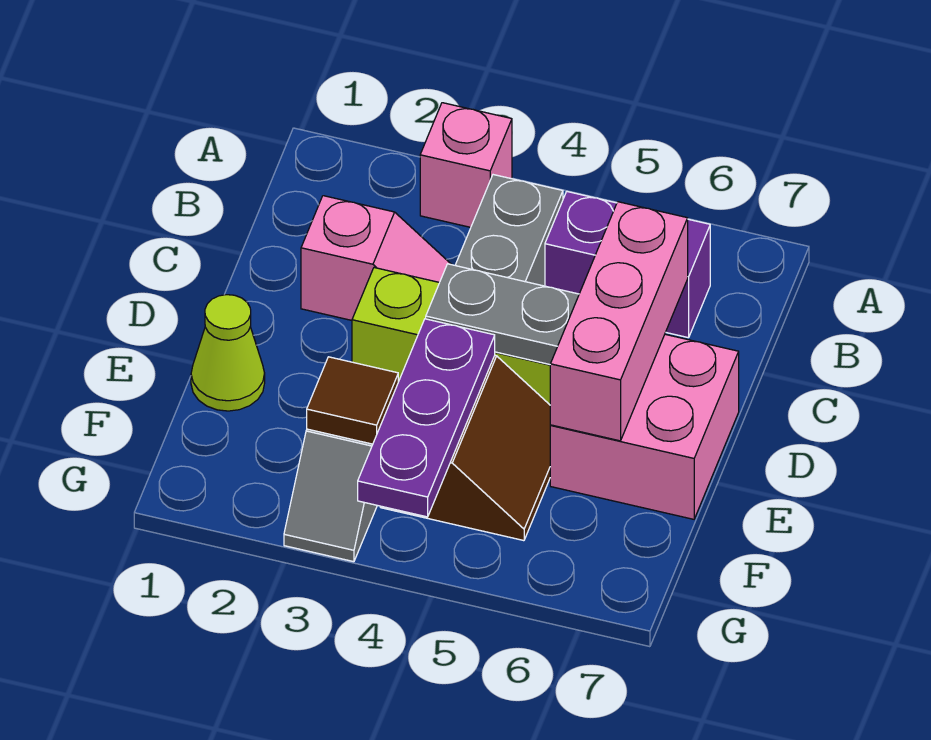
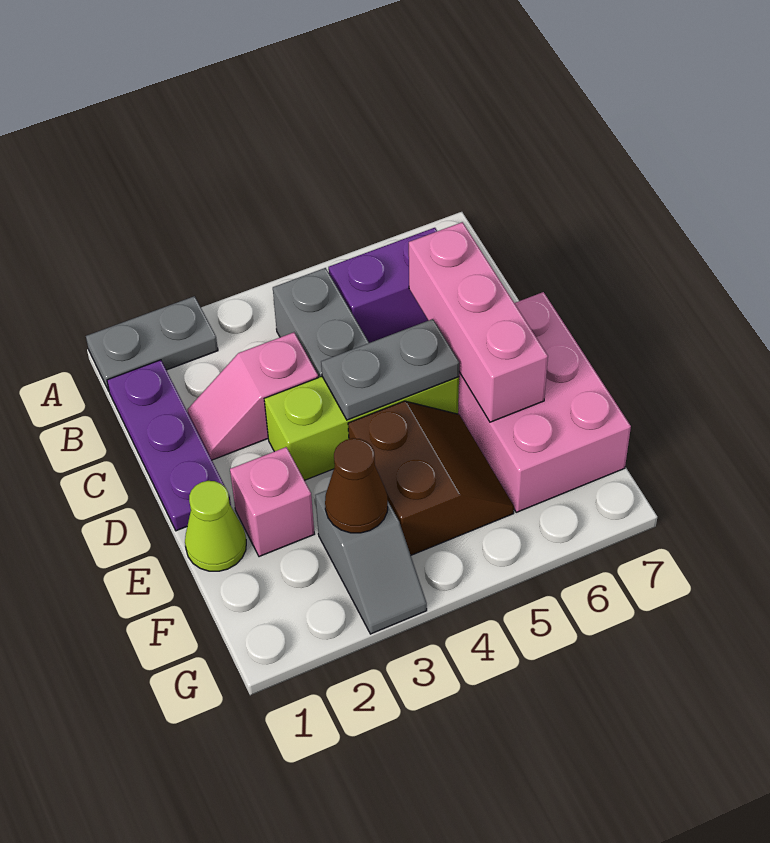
none -> grey 1x2 plate [86,296,218,391]
pink 1x1 brick [420,103,512,227] -> pink 1x1 brick moved to [230,447,314,557]
pink 1x2 slope [301,196,452,320] -> pink 1x2 slope turned to [187,332,318,460]
pink 2x2 brick [550,334,739,519] -> pink 2x3 brick [458,292,631,512]
purple 1x3 plate [358,319,495,517] -> purple 1x3 plate moved to [107,360,231,531]
brown 1x1 tile [307,357,398,444] -> brown 1x1 cone [325,438,388,533]

